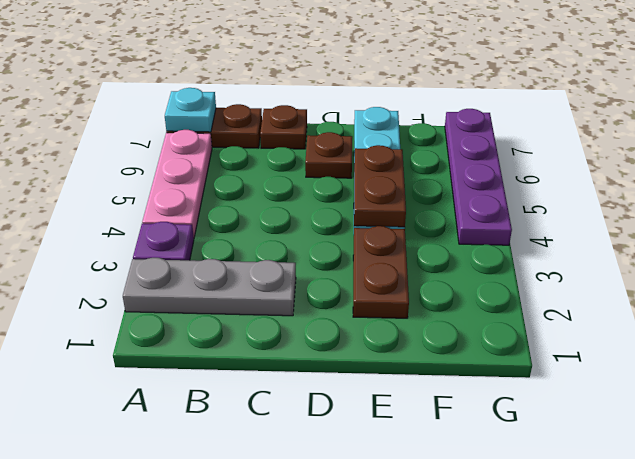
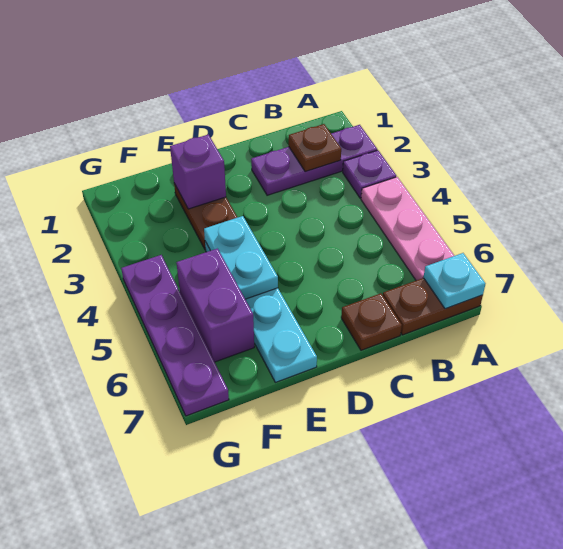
grey 1x3 plate [123,258,296,316] -> purple 1x3 plate [251,125,377,195]
brown 1x1 plate [305,132,352,178] -> brown 1x1 plate moved to [289,124,341,172]
none -> purple 1x1 brick [170,134,226,209]
brown 1x2 plate [354,145,406,227] -> cyan 1x2 plate [204,216,278,299]
none -> purple 1x2 brick [176,249,254,362]

